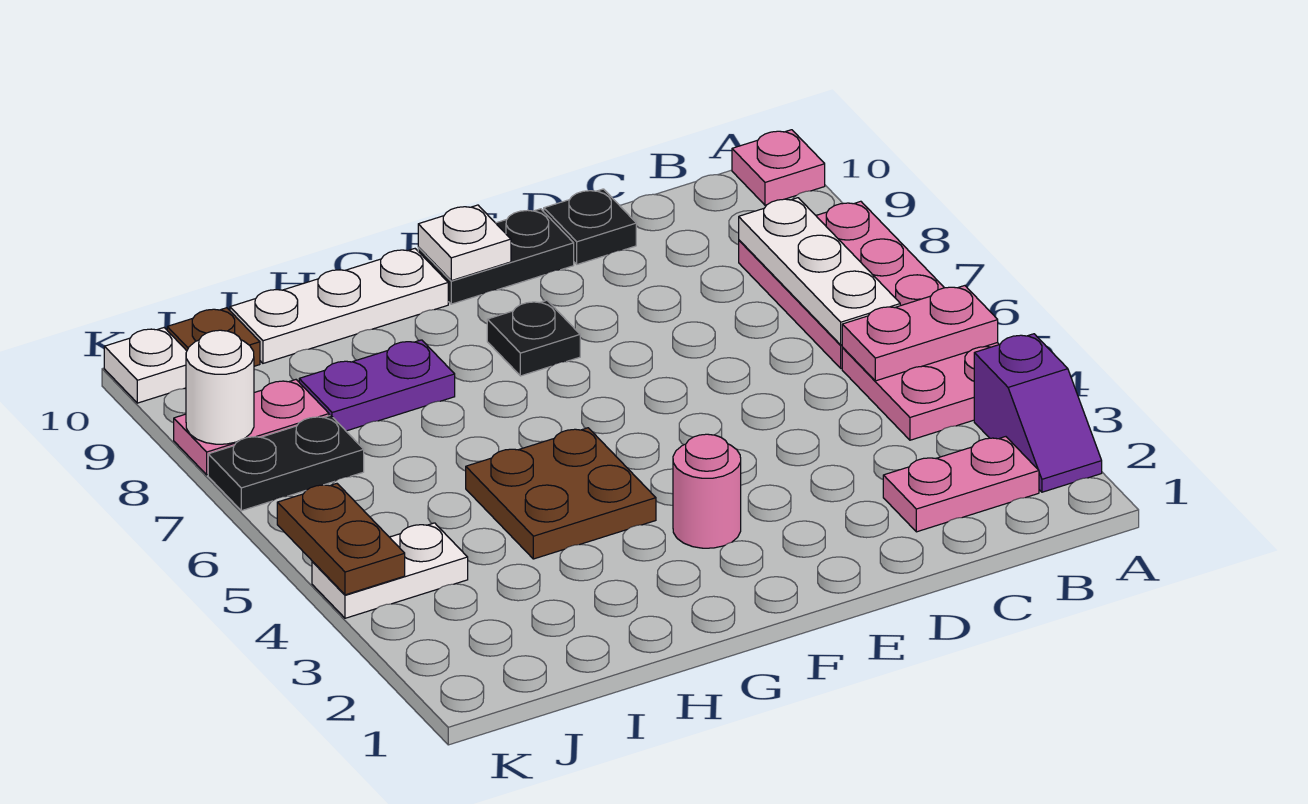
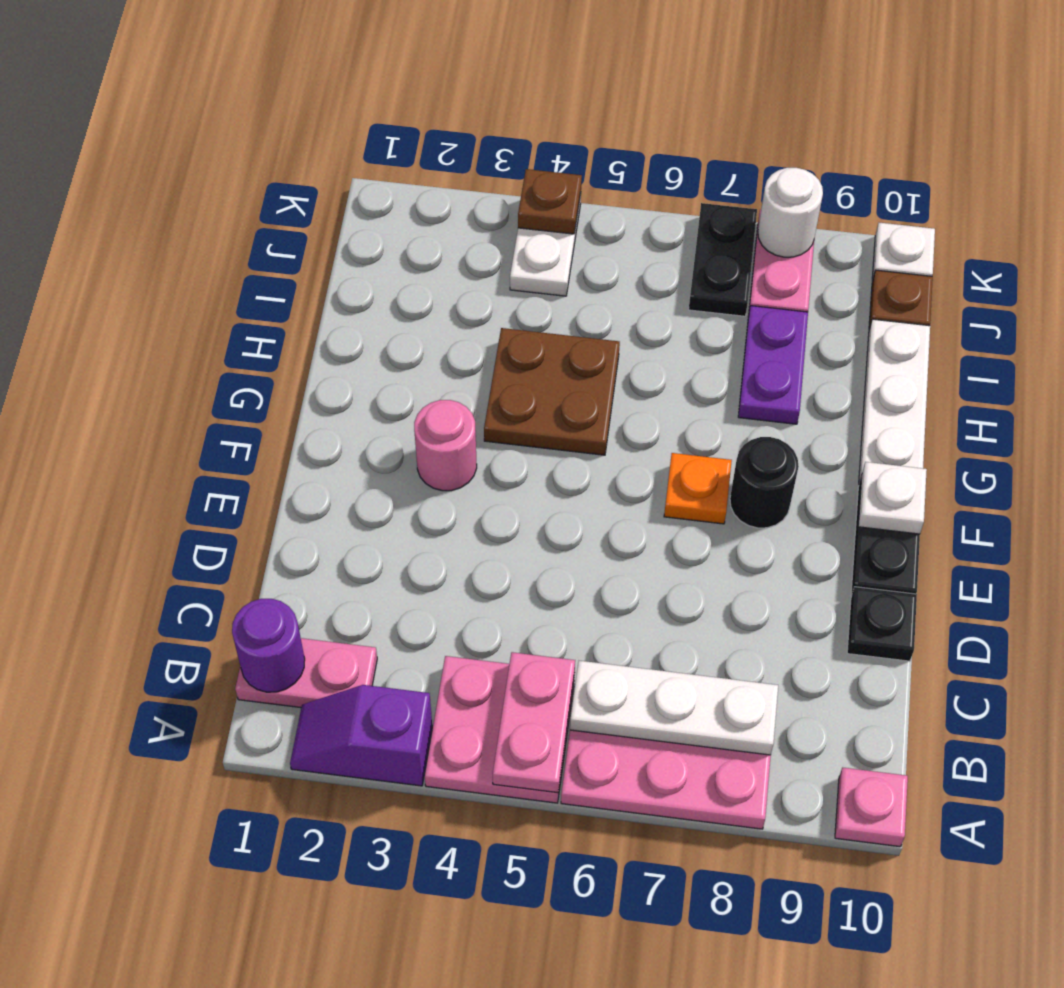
none -> purple 1x1 round brick [232,599,305,692]
pink 1x2 plate [883,437,1039,532] -> pink 1x2 plate turned to [235,638,377,708]
none -> orange 1x1 plate [664,453,732,524]
black 1x1 plate [487,300,580,376] -> black 1x1 round brick [730,437,799,528]
brown 1x2 plate [277,484,405,595] -> brown 1x1 plate [518,169,582,234]

